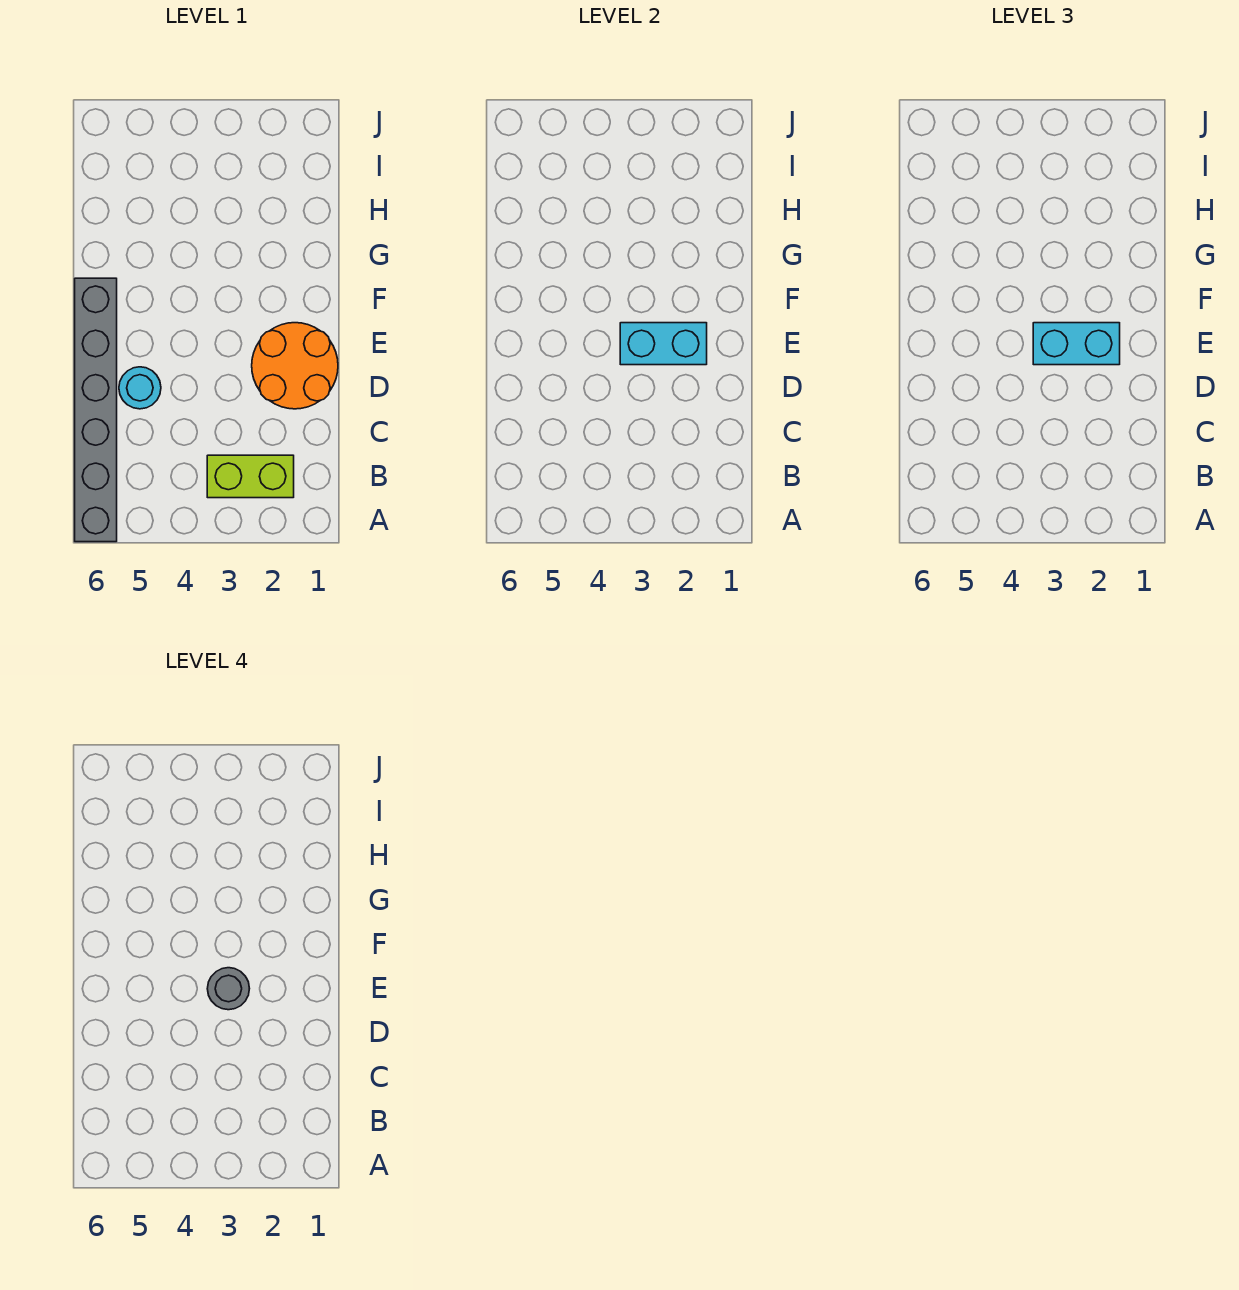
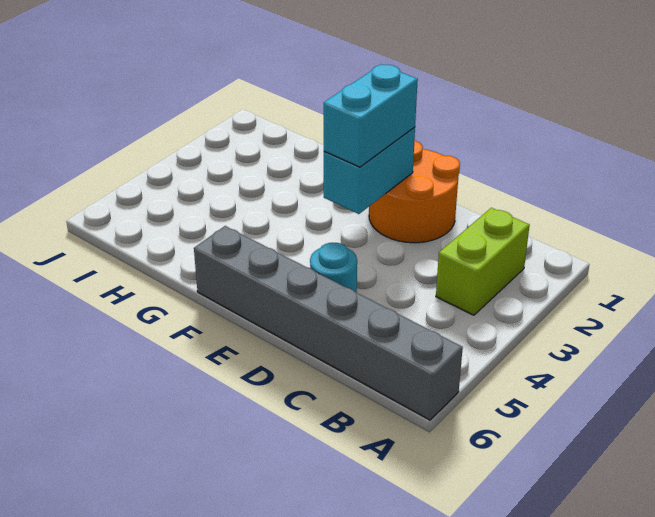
grey 1x1 round brick [207,968,250,1010] -> none

